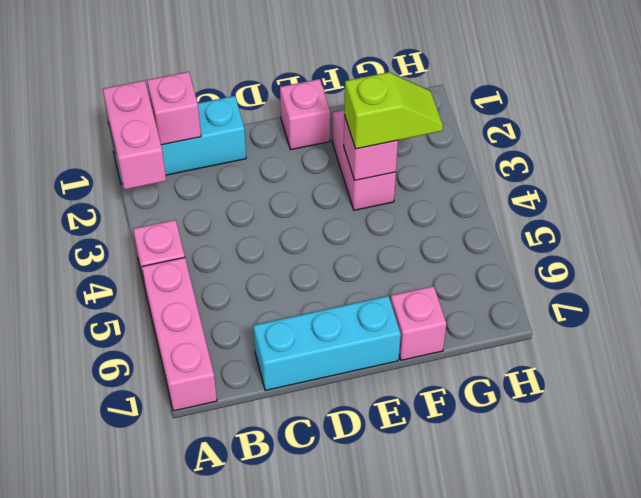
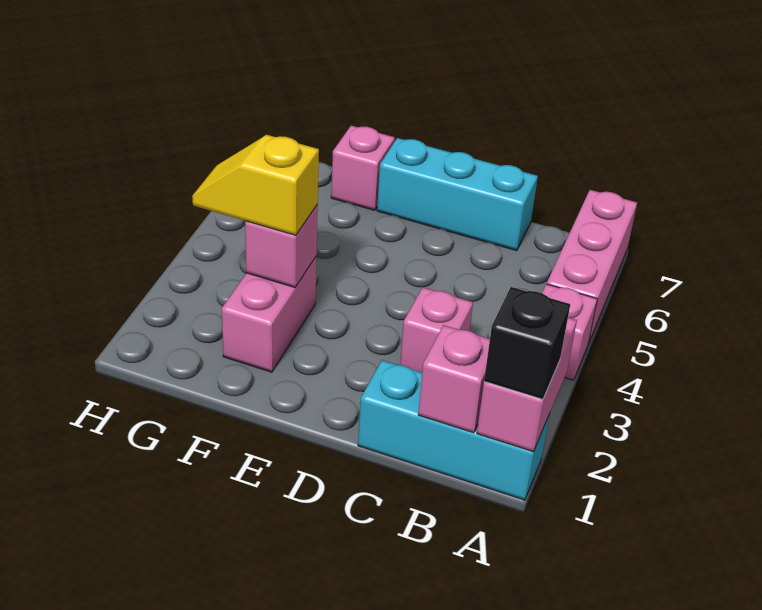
none -> black 1x1 brick [484,287,570,399]
pink 1x1 brick [280,79,330,150] -> pink 1x1 brick moved to [400,287,473,372]
lime 1x2 slope [344,72,443,149] -> yellow 1x2 slope [192,135,319,235]

